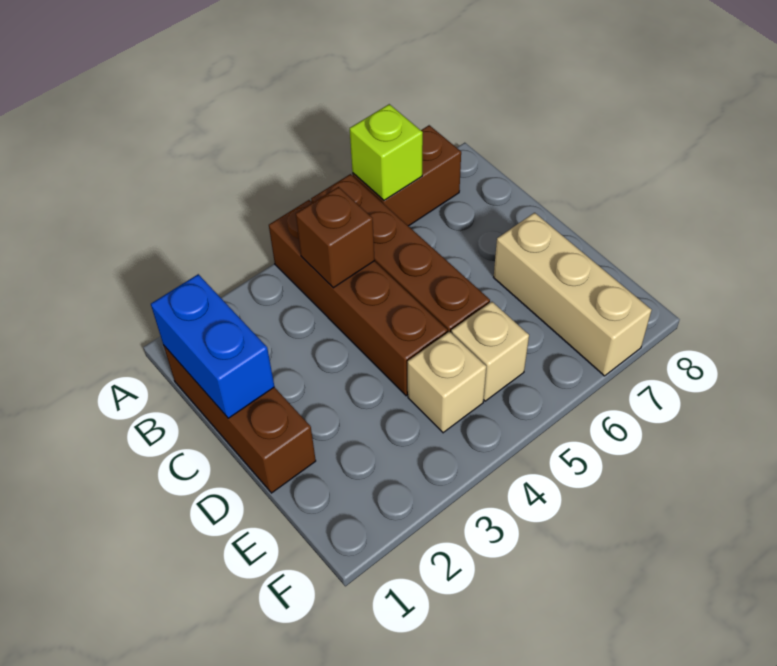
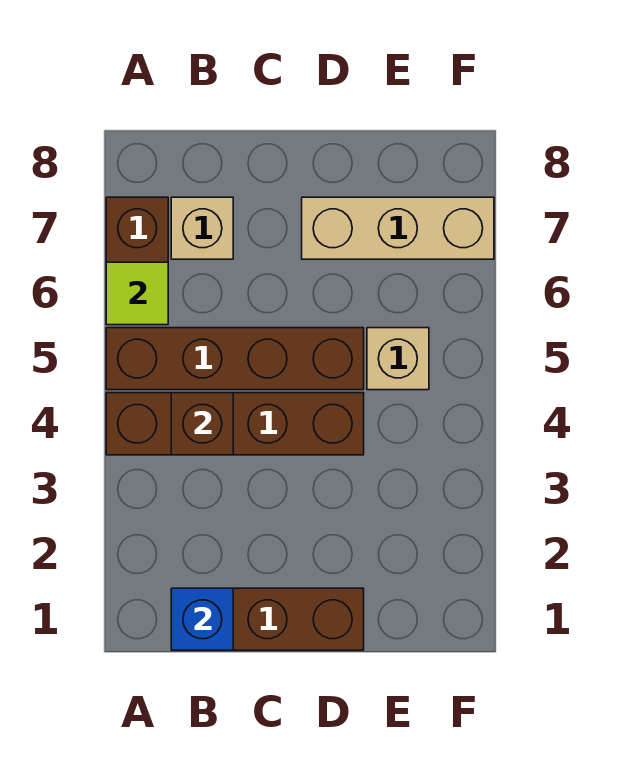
lime 1x1 brick [350,104,423,200] -> lime 1x1 tile [106,262,168,325]
blue 1x2 brick [151,274,274,418] -> blue 1x1 brick [171,588,233,650]
tan 1x1 brick [408,332,486,433] -> tan 1x1 brick moved to [171,197,233,259]

